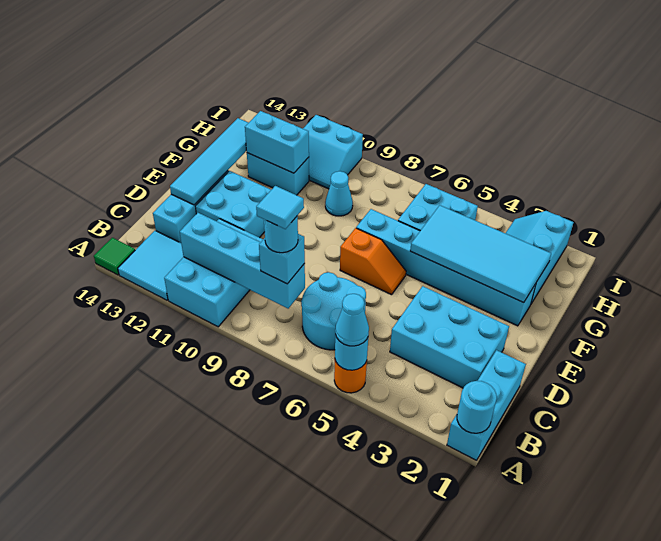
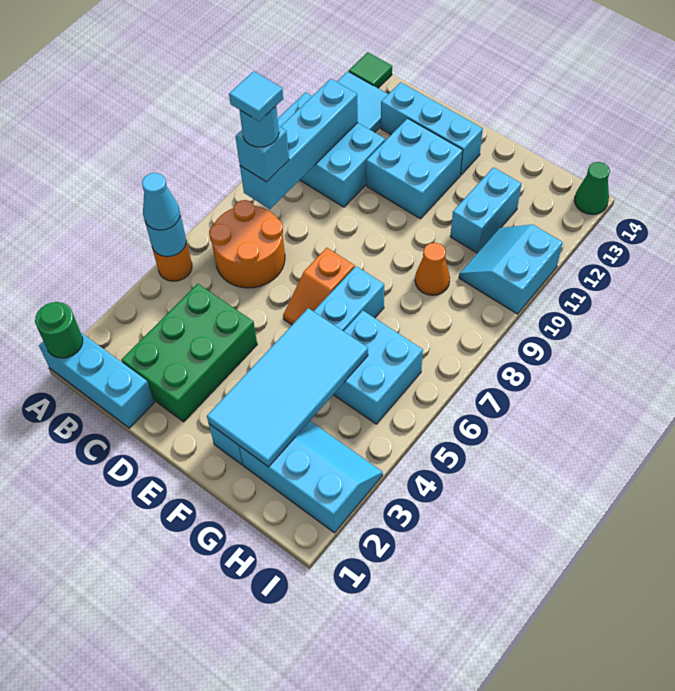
cyan 1x1 round brick [457,381,497,433] -> green 1x1 round brick [35,302,83,358]
cyan 2x2 round brick [301,272,366,350] -> orange 2x2 round brick [209,200,285,288]
cyan 2x3 brick [390,286,509,388] -> green 2x3 brick [121,284,257,422]
cyan 1x4 tile [170,118,248,205] -> none
cyan 1x1 cone [325,171,353,216] -> orange 1x1 cone [415,243,450,295]
cyan 1x2 brick [245,111,309,173] -> none
none -> green 1x1 cone [574,162,610,215]

